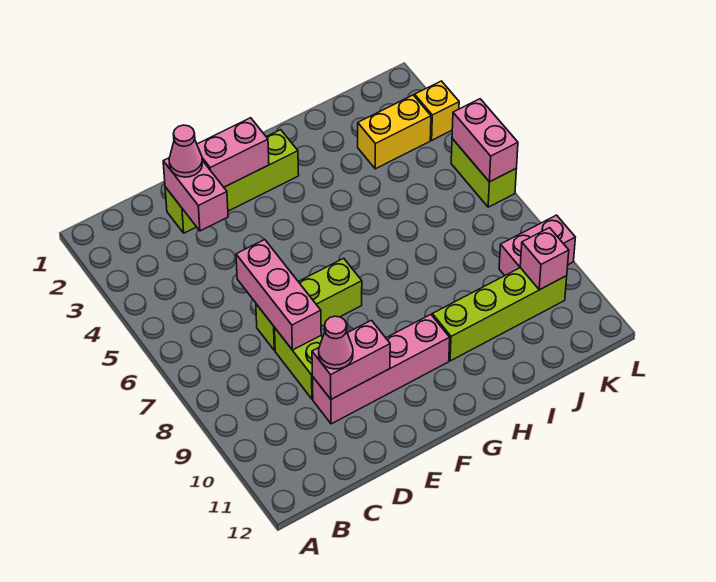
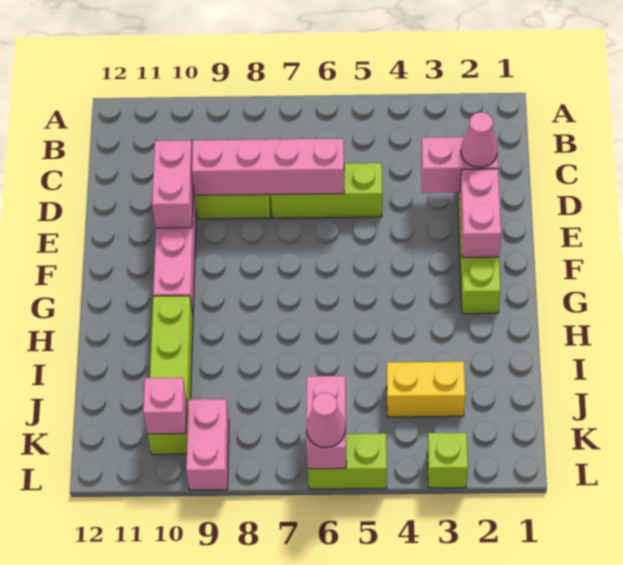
pink 1x3 brick [236,240,321,350] -> pink 1x4 brick [192,139,344,195]
lime 1x3 brick [256,258,362,351] -> lime 1x3 brick turned to [271,163,382,218]
pink 1x1 cone [319,316,353,369] -> pink 1x1 cone moved to [306,393,346,447]
yellow 1x2 brick [358,95,431,169] -> yellow 1x2 brick turned to [387,362,465,417]
yellow 1x1 brick [415,81,459,140] -> lime 1x1 brick [427,433,468,488]
pink 1x2 brick [452,99,518,182] -> pink 1x2 brick turned to [306,376,346,469]

